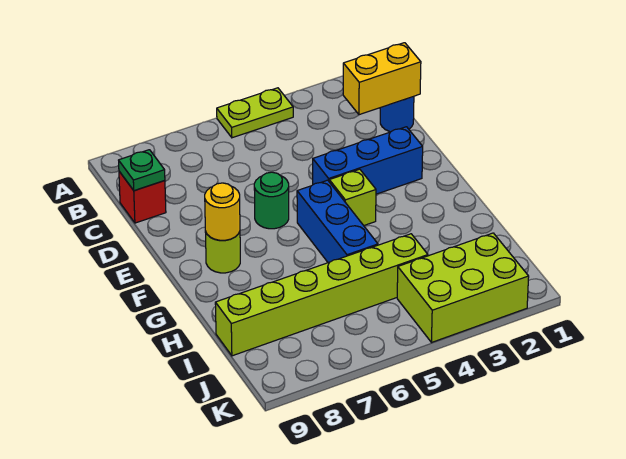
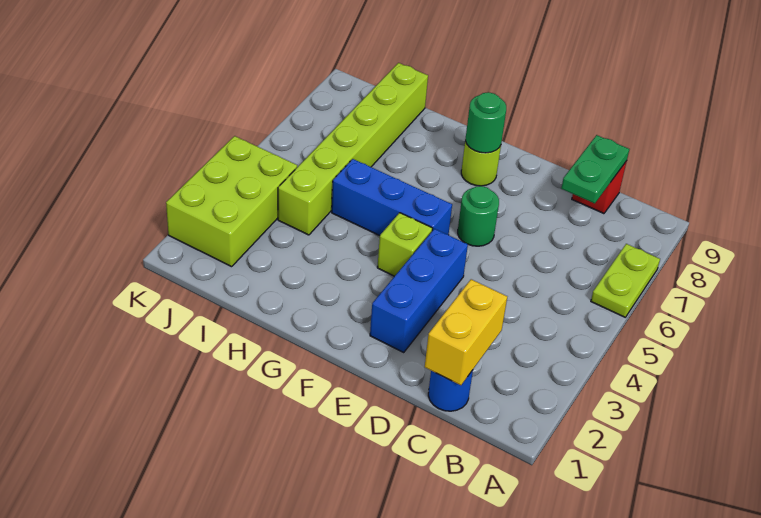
lime 1x2 plate [217,88,293,138] -> lime 1x2 plate moved to [591,244,660,317]
green 1x1 plate [119,150,165,191] -> green 1x2 plate [561,135,629,203]
yellow 1x1 round brick [205,183,240,240] -> green 1x1 round brick [465,92,506,153]

